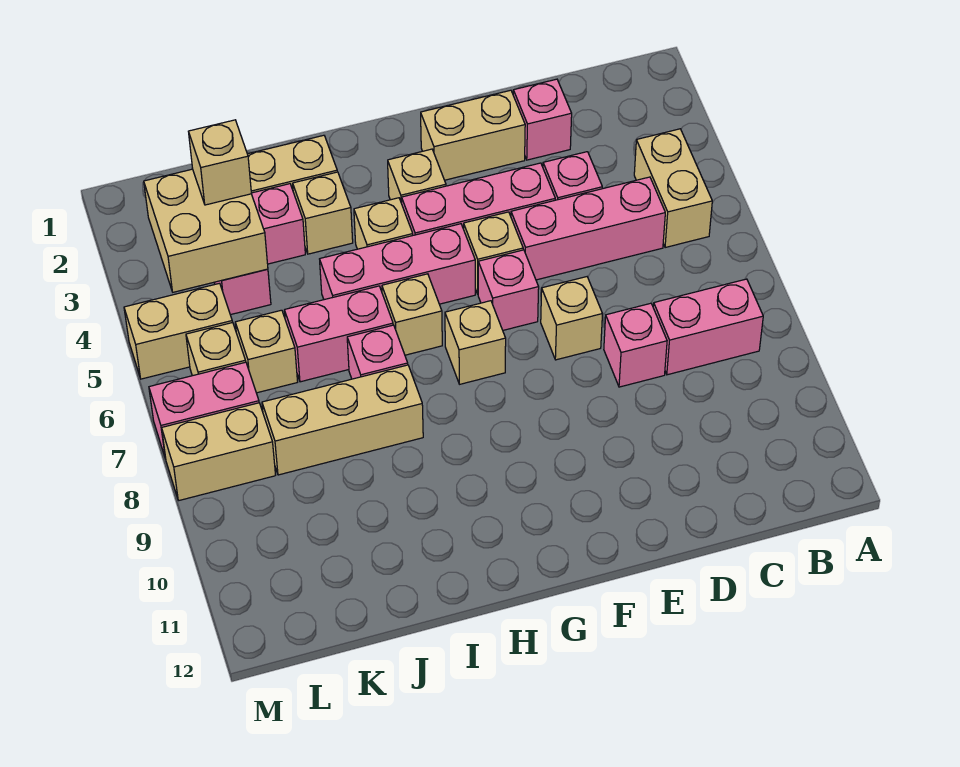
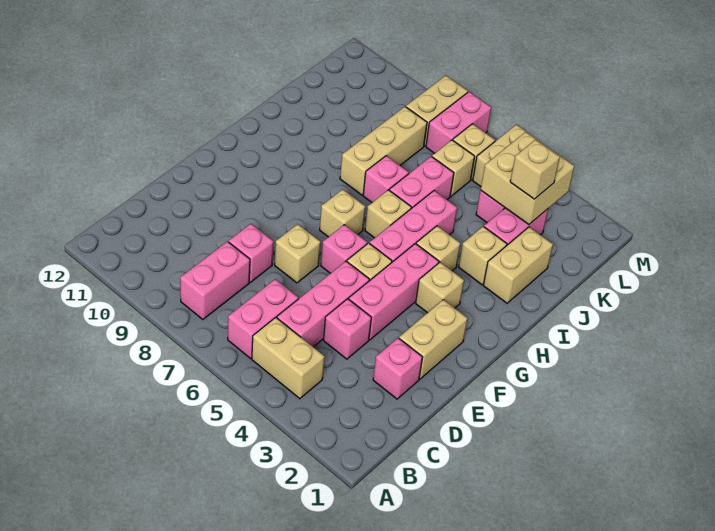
none -> pink 1x2 brick [228,279,298,358]

